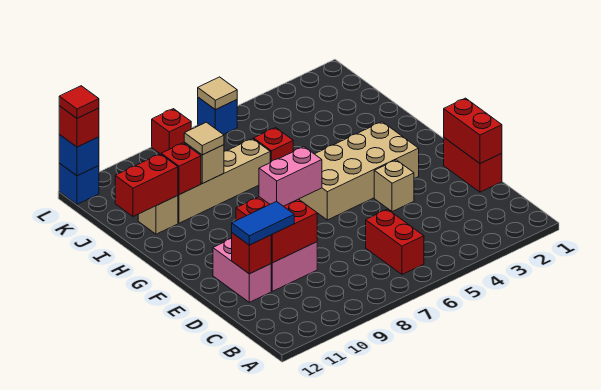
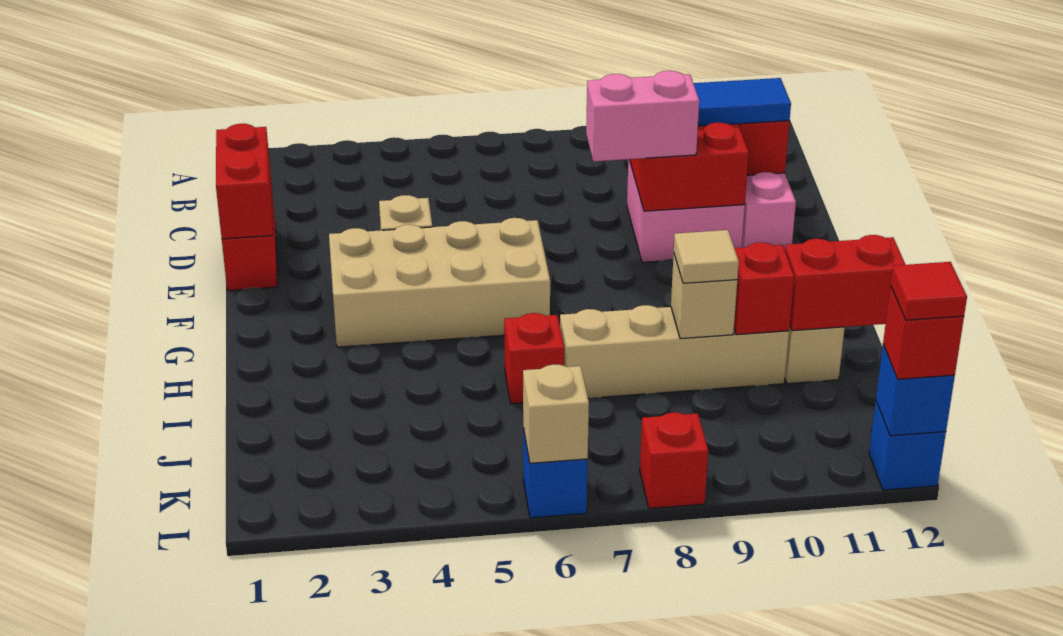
red 1x2 brick [366,209,424,274] -> none
tan 1x1 tile [198,77,237,110] -> tan 1x1 brick [523,364,589,463]

